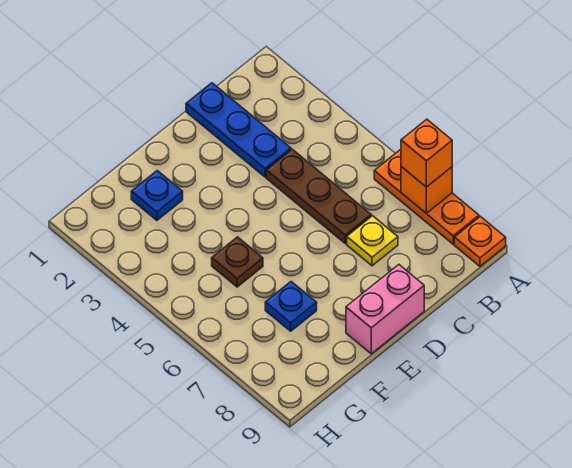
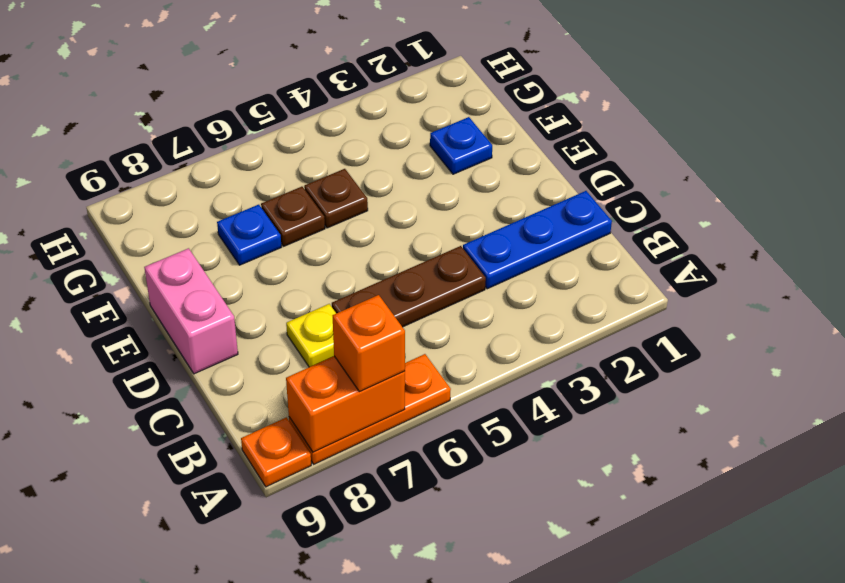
orange 1x1 brick [401,167,452,213] -> orange 1x2 brick [286,356,405,452]
none -> brown 1x1 plate [261,187,325,246]

